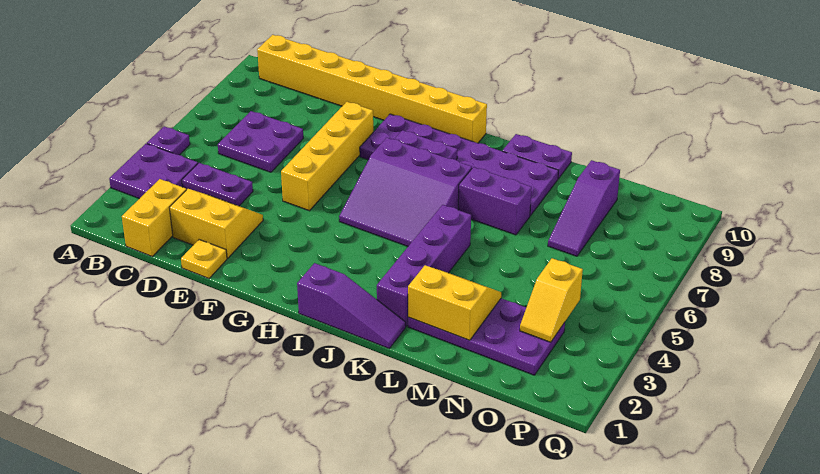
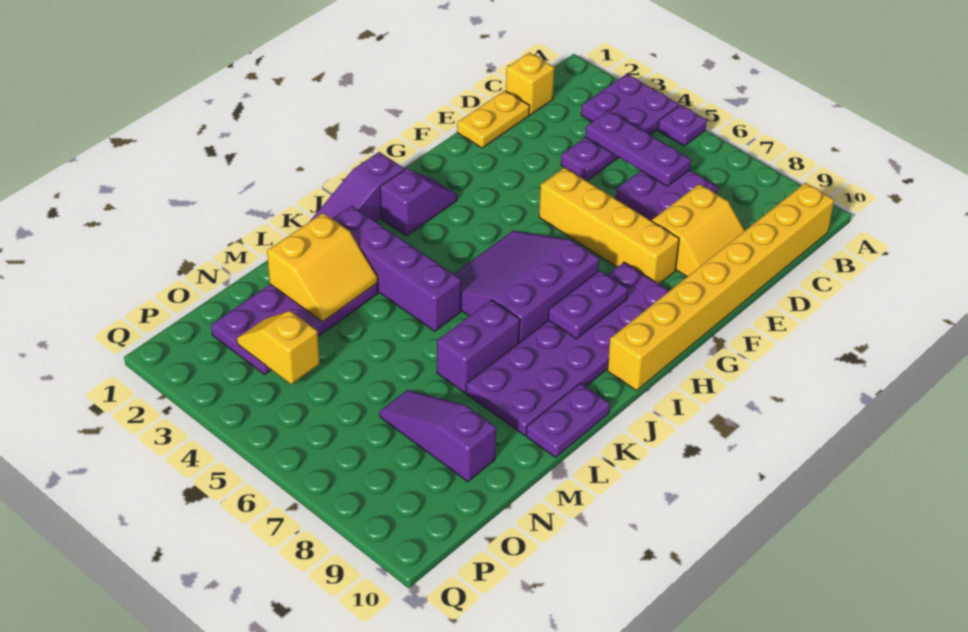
yellow 1x2 brick [122,179,186,256] -> yellow 1x1 brick [506,53,554,115]
none -> purple 1x3 plate [585,111,691,186]
yellow 2x2 slope [169,189,263,258] -> yellow 2x2 slope moved to [652,184,745,277]
yellow 1x1 plate [181,240,227,278] -> yellow 1x2 plate [457,91,530,148]
none -> purple 1x2 slope [380,169,457,236]

